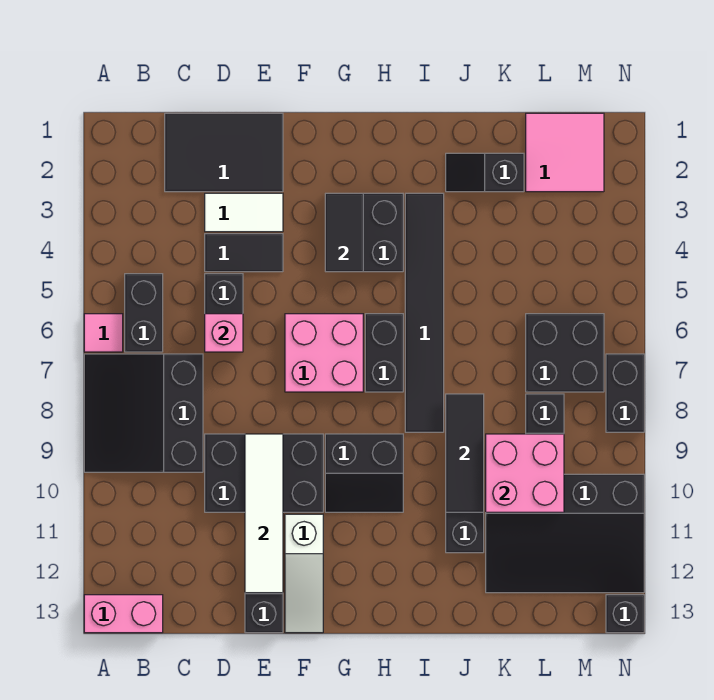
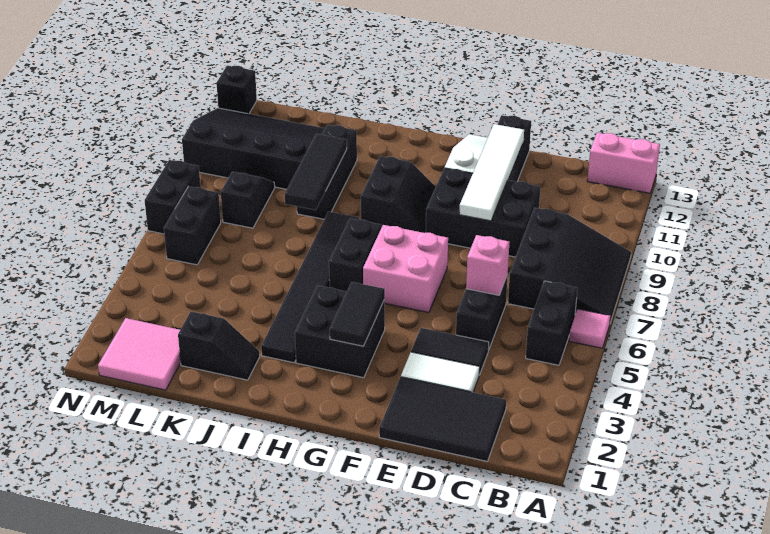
black 2x2 slope [325,434,403,512] -> black 2x2 slope turned to [361,156,436,233]
pink 2x2 brick [486,434,564,512] -> none
black 2x2 brick [526,314,604,392] -> black 1x2 brick [164,186,221,265]

